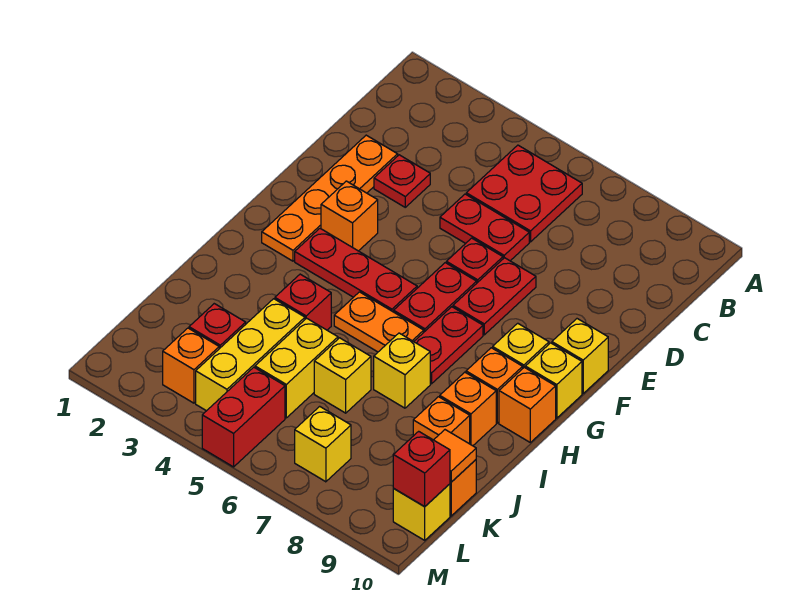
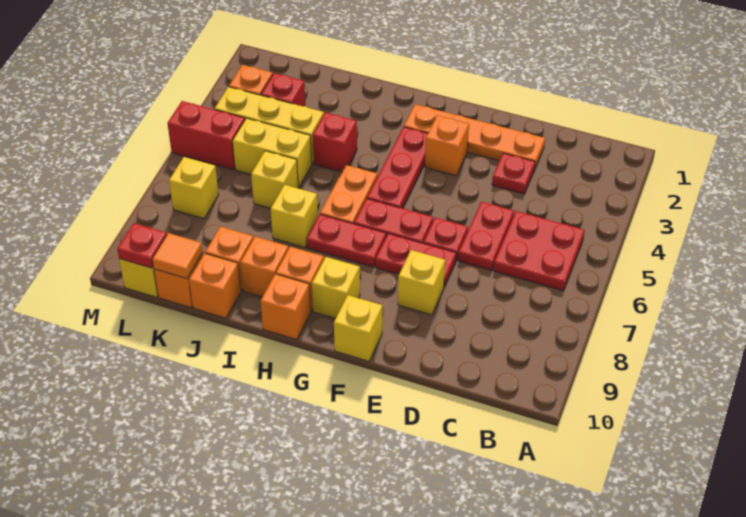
yellow 1x1 brick [525,343,582,418] -> yellow 1x1 brick moved to [398,250,445,315]
none -> orange 1x1 brick [189,253,241,318]
red 1x1 brick [393,431,450,507] -> red 1x1 plate [117,223,167,268]

